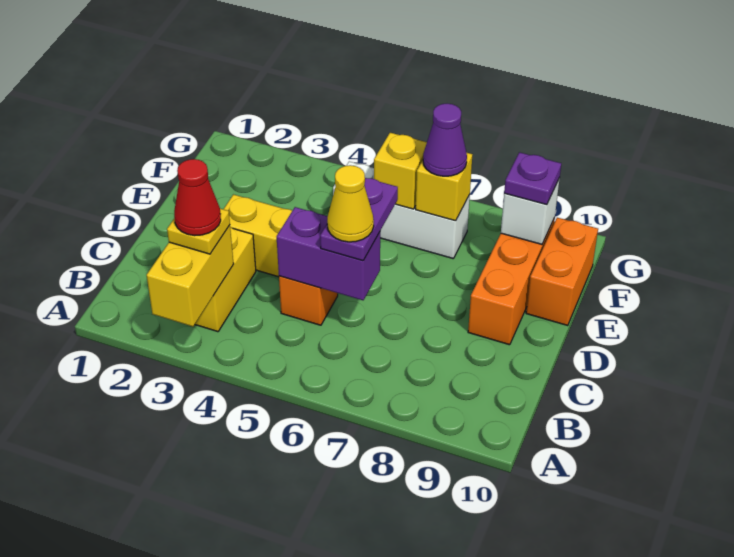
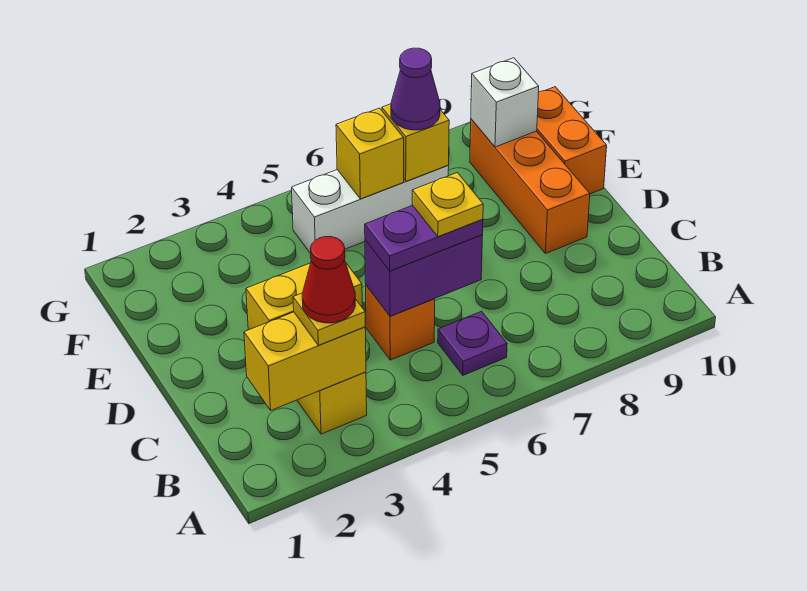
yellow 1x2 brick [147,225,234,327] -> yellow 1x2 brick turned to [244,312,366,410]
purple 1x2 plate [320,178,398,261] -> purple 1x2 plate turned to [365,205,483,271]
yellow 1x1 cone [327,165,374,242] -> yellow 1x1 plate [412,173,483,237]
purple 1x1 plate [504,152,561,205] -> purple 1x1 plate moved to [438,311,507,375]

